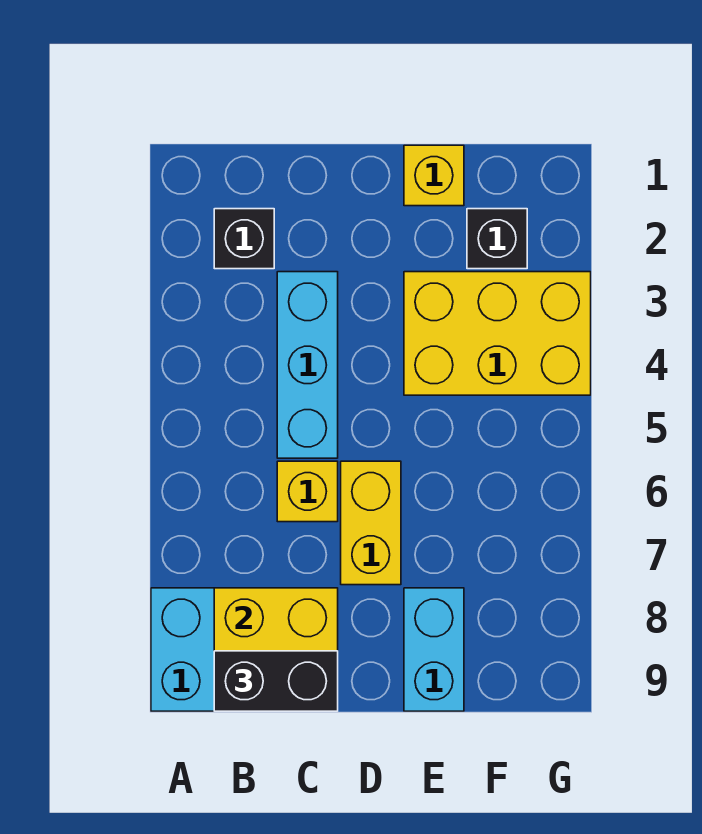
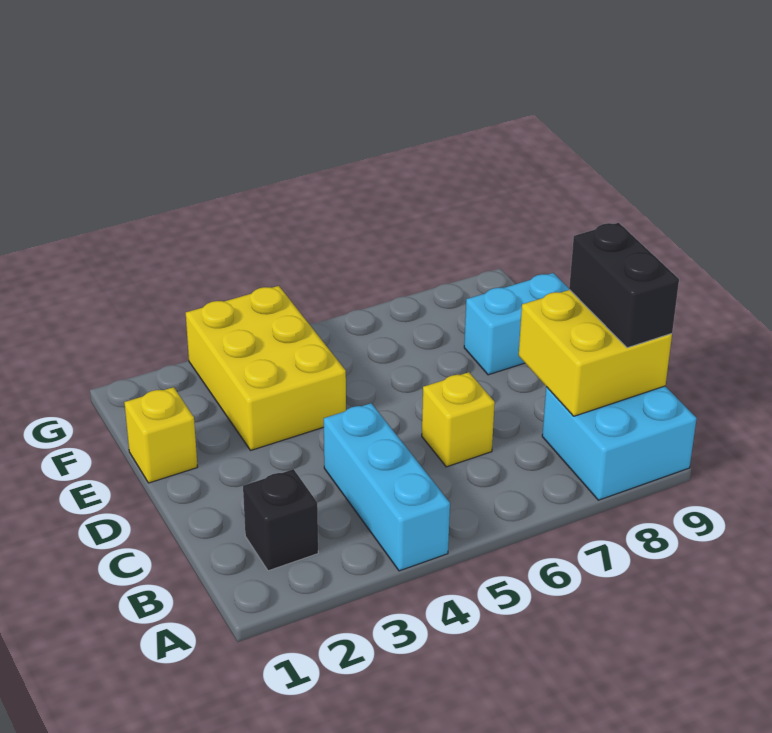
cyan 1x3 brick [277,272,338,458] -> cyan 1x3 brick turned to [324,403,450,571]
yellow 1x2 brick [341,461,401,585] -> none
black 1x1 brick [467,209,527,269] -> none

